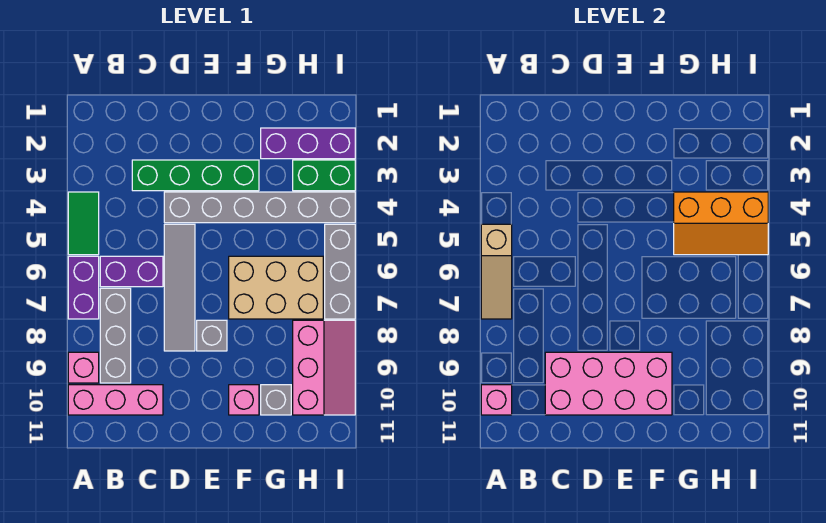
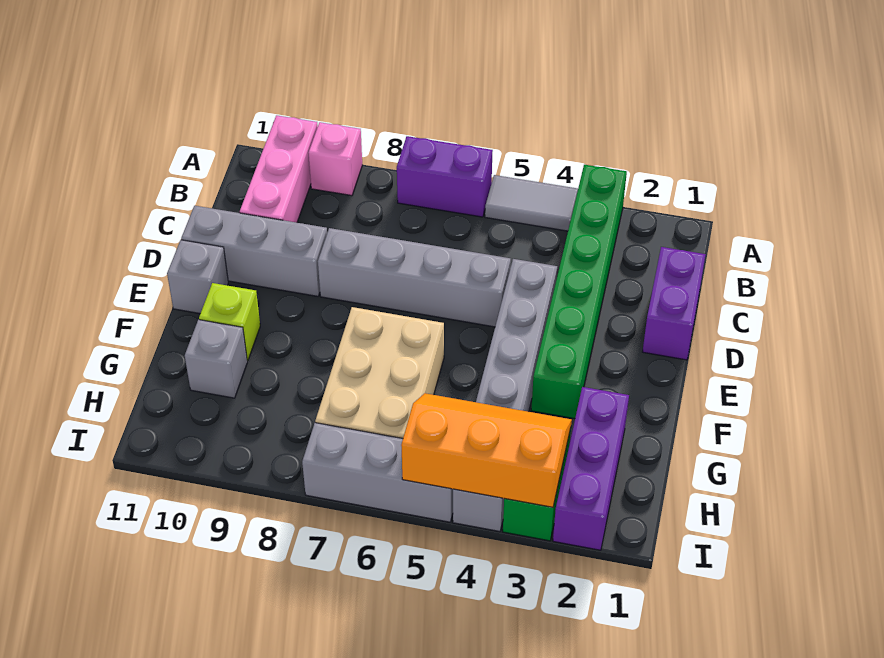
green 1x2 tile [68,192,99,255] -> grey 1x2 tile [485,175,578,231]
tan 1x3 slope [481,224,512,319] -> none
pink 1x1 brick [481,385,512,415] -> none
purple 1x2 brick [100,256,163,287] -> purple 1x2 brick moved to [643,247,706,360]
grey 1x3 brick [100,288,131,383] -> grey 1x3 brick moved to [181,206,327,296]
green 1x4 brick [132,160,259,191] -> green 1x6 brick [531,165,627,419]
pink 2x4 brick [545,352,672,415] -> none
grey 1x4 tile [164,224,195,351] -> grey 1x4 brick [318,228,511,327]
grey 1x1 brick [197,320,227,351] -> grey 1x1 brick moved to [167,240,228,314]
pink 1x1 brick [229,385,259,415] -> lime 1x1 brick [199,283,260,361]
orange 2x3 slope [674,192,768,255] -> orange 2x3 slope turned to [401,393,572,507]
pink 2x3 slope [293,320,355,415] -> none

